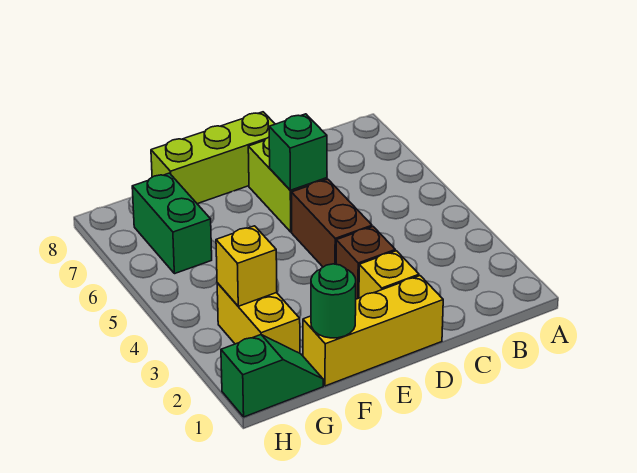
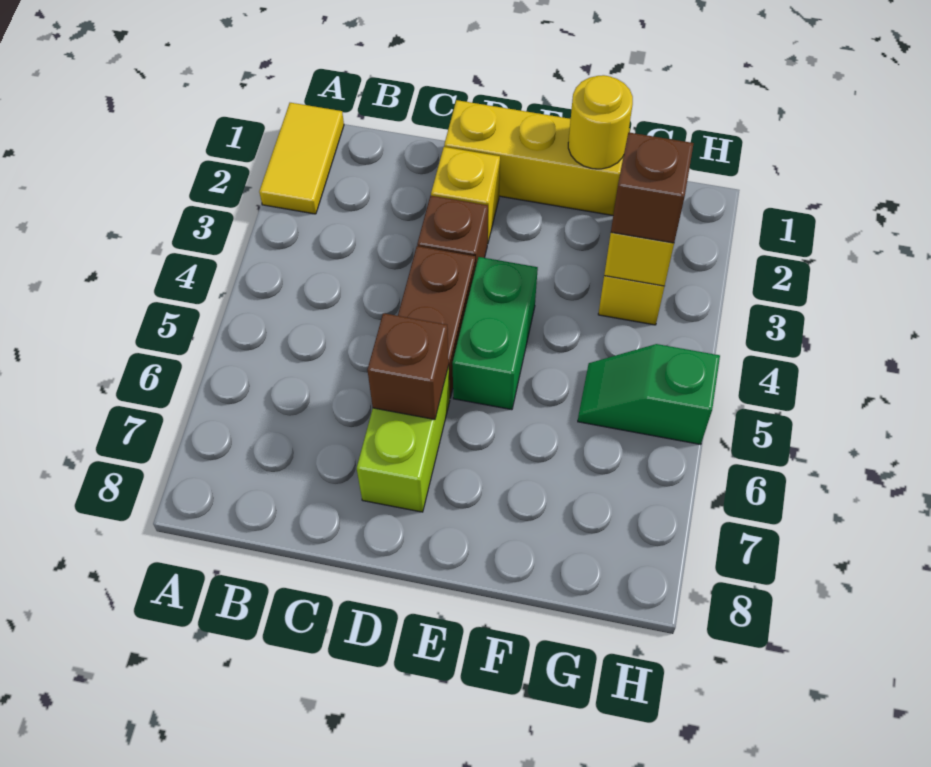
none -> yellow 1x2 tile [259,103,344,214]
green 1x1 brick [269,114,327,190] -> brown 1x1 brick [367,313,449,419]
lime 1x3 brick [151,112,275,204] -> none
green 1x1 round brick [311,264,356,338] -> yellow 1x1 round brick [568,75,633,169]
green 1x2 slope [221,335,323,417] -> green 1x2 slope moved to [578,344,720,445]
none -> brown 1x1 brick [611,132,694,243]
green 1x2 brick [132,173,212,274] -> green 1x2 brick moved to [452,257,538,410]

